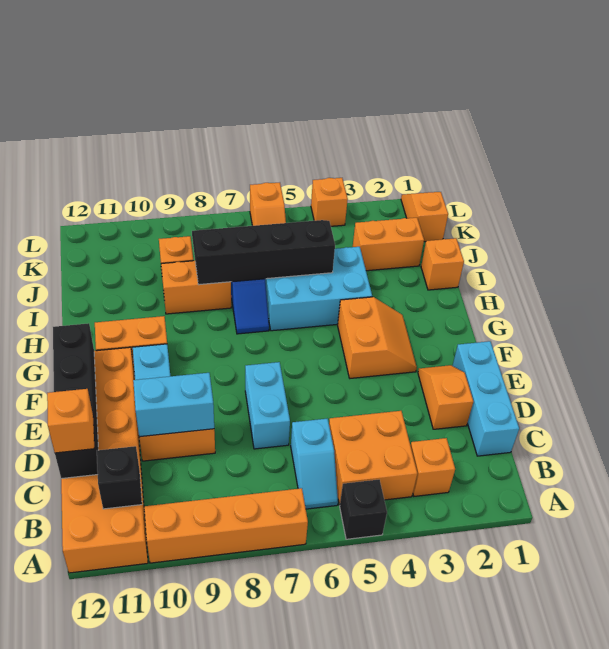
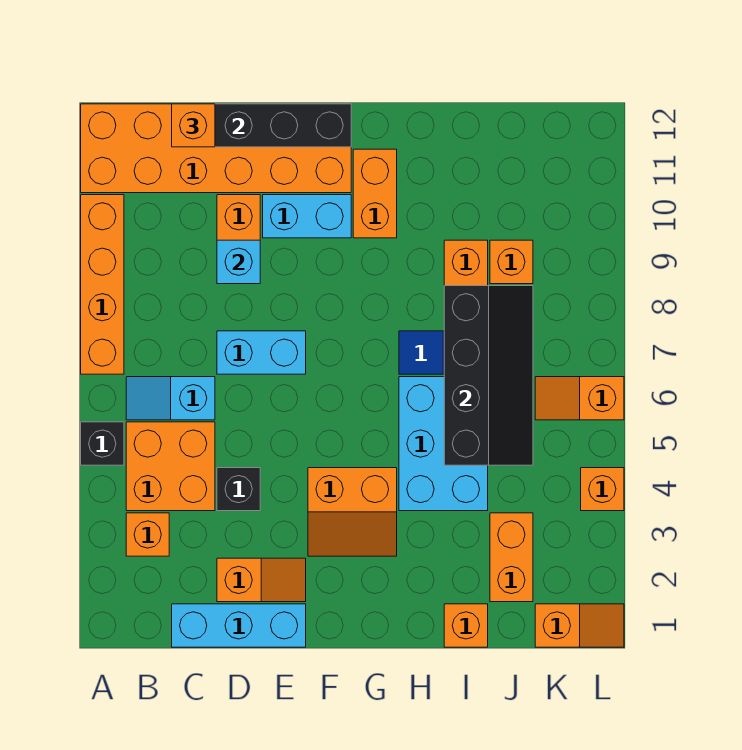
black 1x1 brick [97,446,142,509] -> black 1x1 brick moved to [217,468,260,511]
cyan 1x2 brick [133,373,214,437] -> cyan 1x1 brick [217,240,260,284]

